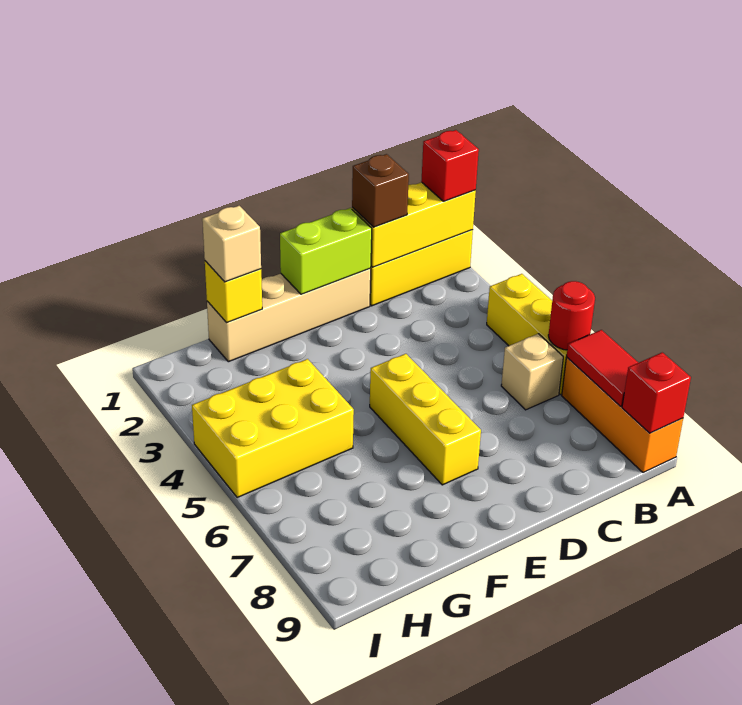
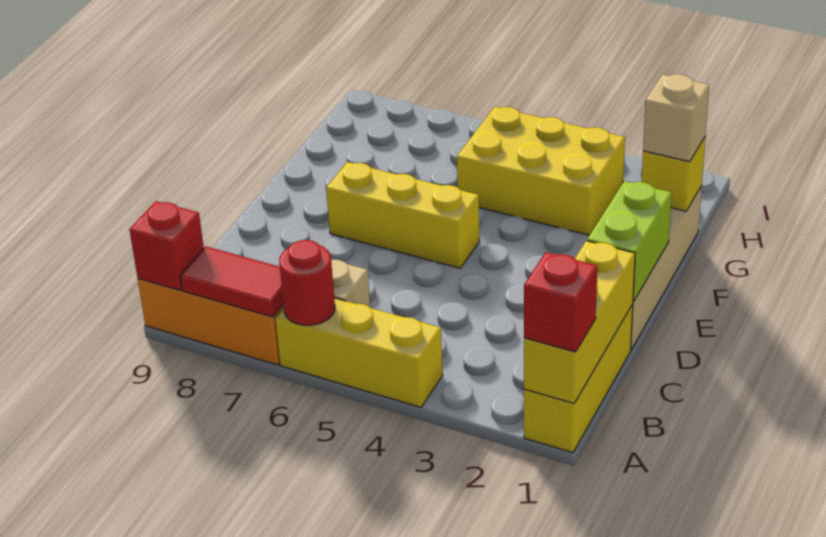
brown 1x1 brick [352,154,409,227] -> none
yellow 2x3 brick [192,359,354,498] -> yellow 2x3 brick turned to [457,107,625,235]

